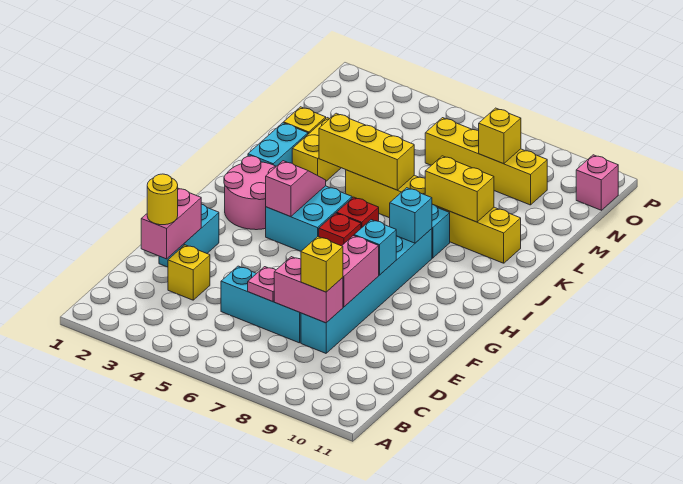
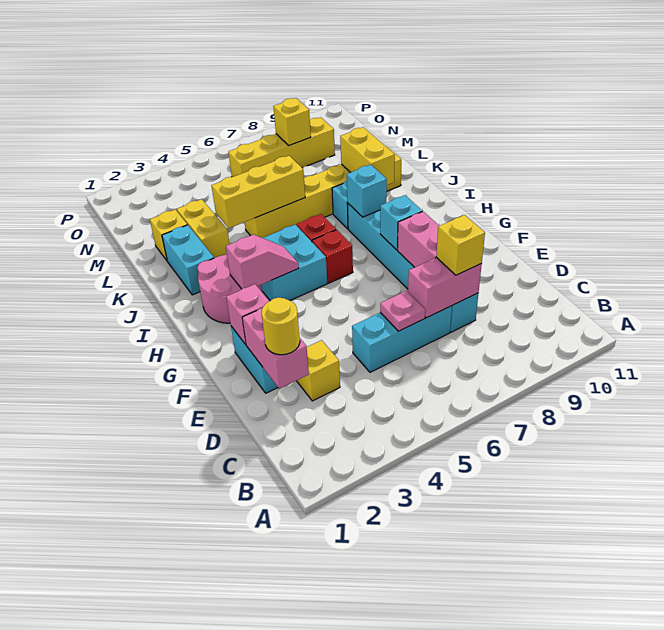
pink 1x2 slope [266,161,326,217] -> pink 1x2 slope turned to [226,235,299,289]
yellow 1x2 brick [425,156,494,222] -> yellow 1x2 brick turned to [340,127,395,185]
pink 1x1 brick [576,155,618,210] -> pink 1x1 brick moved to [226,284,269,344]

